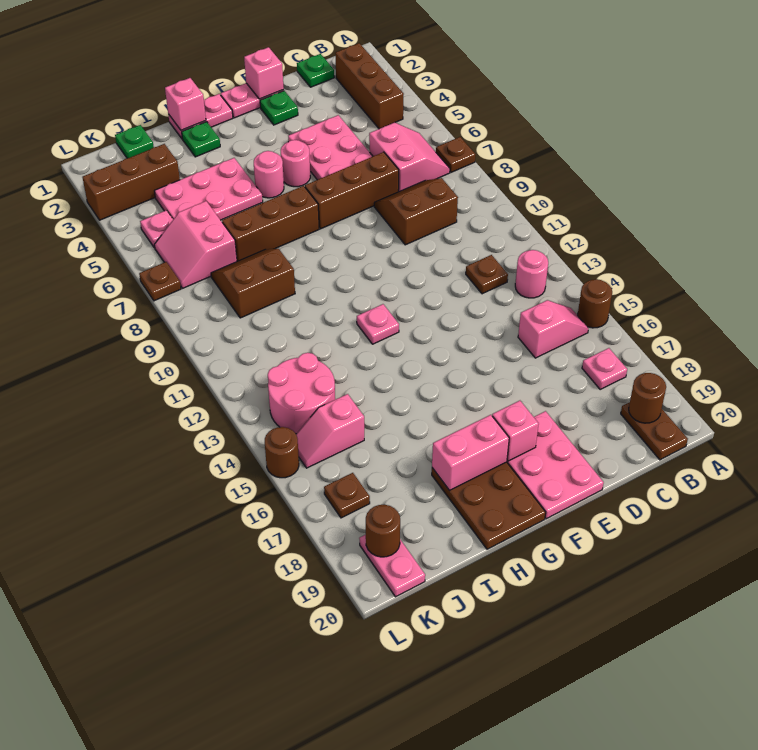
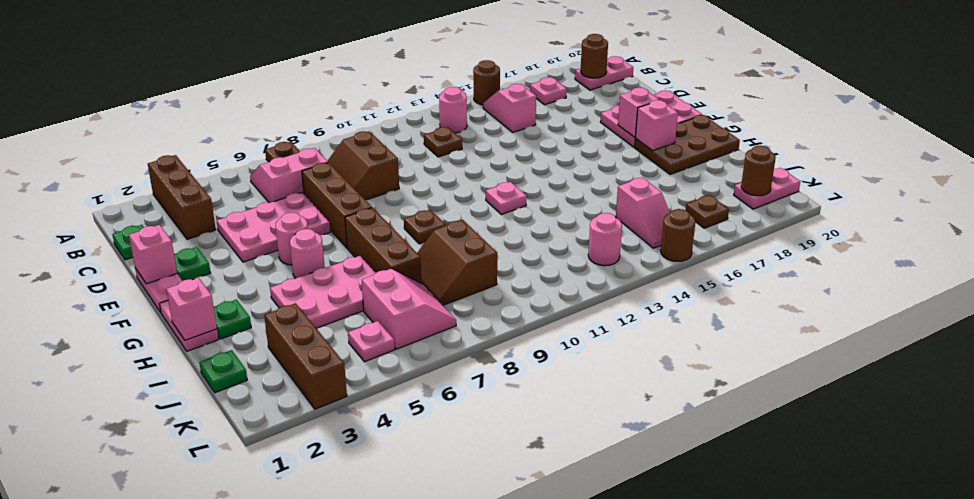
brown 1x3 brick [335,43,404,129] -> brown 1x3 brick turned to [148,155,216,239]
brown 1x2 plate [621,402,688,460] -> pink 1x2 plate [575,56,633,90]
pink 1x2 brick [432,415,509,490] -> pink 1x1 brick [635,100,678,151]
pink 2x3 plate [154,158,263,220] -> pink 2x3 plate turned to [270,256,376,328]
pink 2x2 slope [154,201,237,288] -> pink 2x2 slope turned to [362,268,456,349]
pink 2x2 round brick [268,353,335,434] -> pink 1x1 round brick [588,213,622,266]
brown 1x1 plate [139,262,181,301] -> brown 1x1 plate moved to [404,210,446,244]

